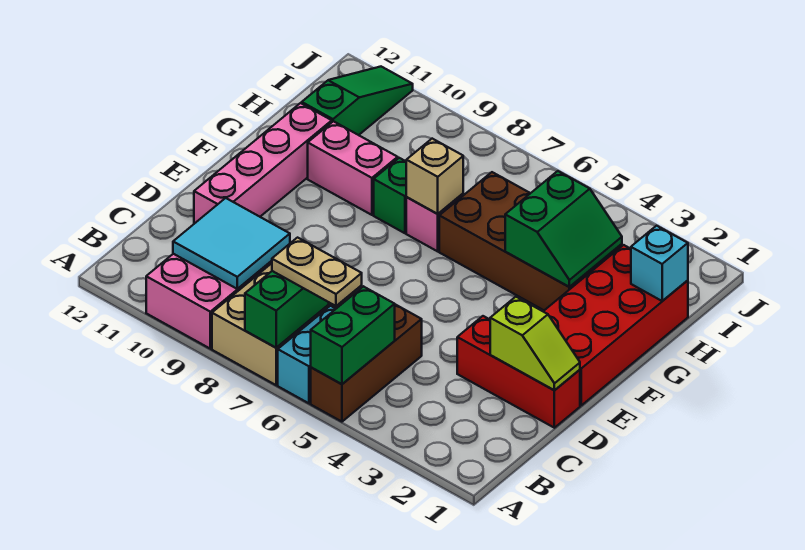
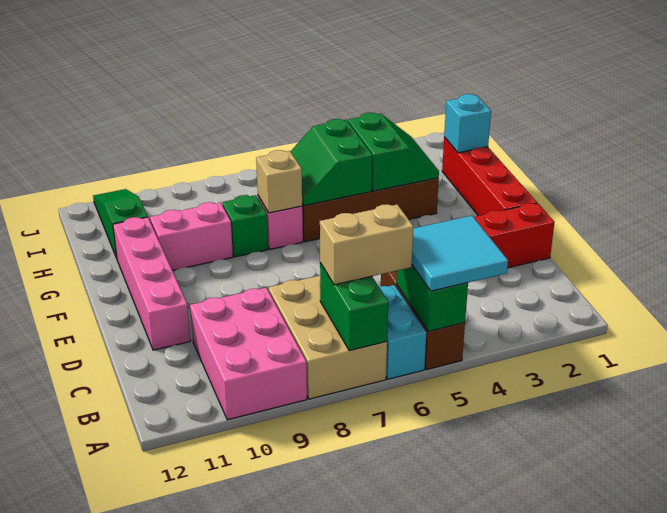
tan 1x2 plate [272,238,362,306] -> tan 1x2 brick [320,204,413,285]
cyan 2x2 tile [173,198,290,289] -> cyan 2x2 tile moved to [412,216,508,291]
lime 1x2 slope [490,297,580,390] -> none
red 2x4 brick [543,245,688,405] -> red 1x4 brick [442,137,537,216]
none -> green 2x2 slope [291,119,372,206]

